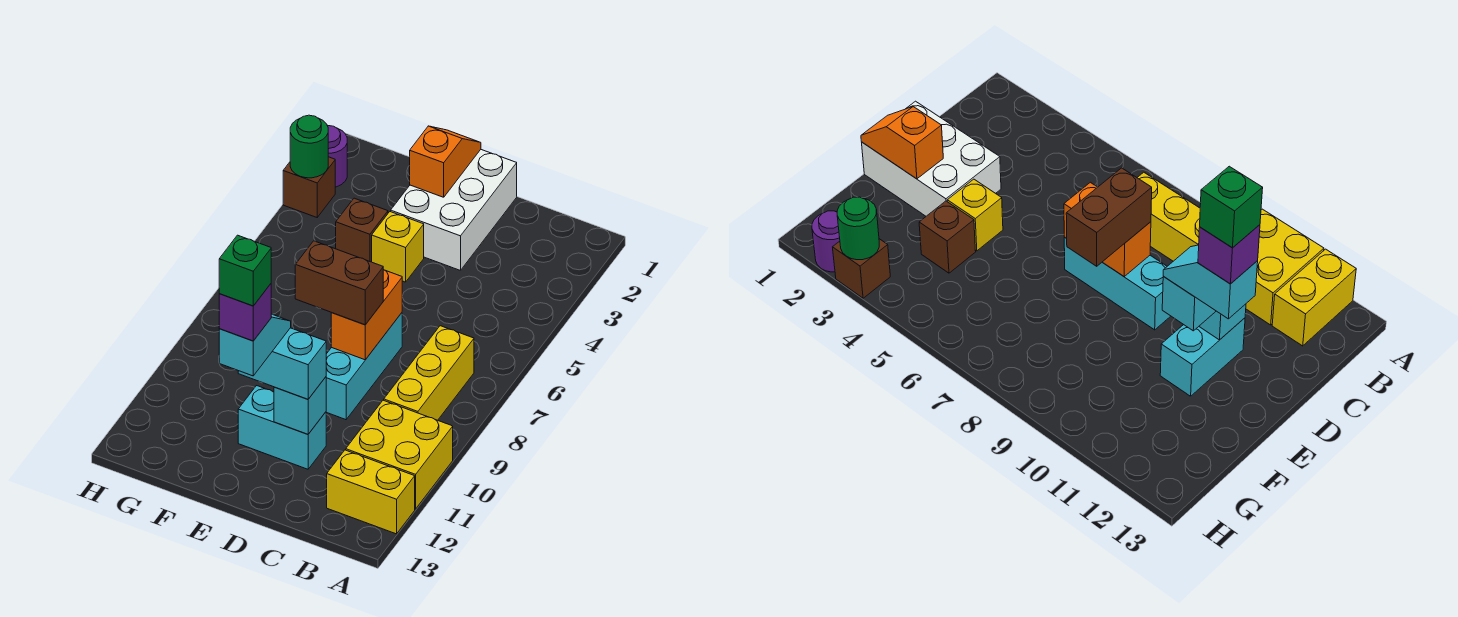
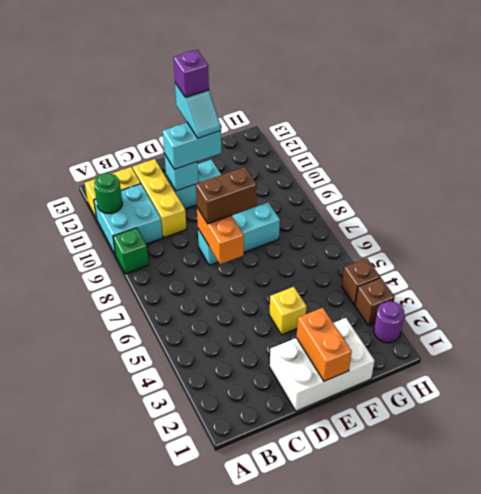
yellow 2x2 brick [346,400,453,509] -> cyan 2x2 brick [94,184,163,255]
yellow 1x3 brick [384,326,474,420] -> yellow 1x3 brick moved to [133,159,186,238]
white 2x3 brick [391,150,517,271] -> white 2x3 brick turned to [270,318,375,411]
cyan 1x3 brick [326,313,402,420] -> cyan 1x3 brick turned to [198,202,280,265]
orange 1x2 slope [410,126,481,197] -> orange 1x2 brick [297,308,352,381]
green 1x1 brick [219,235,271,306] -> green 1x1 brick moved to [113,228,149,274]
brown 1x1 brick [336,198,388,262] -> brown 1x1 brick moved to [342,258,380,305]
green 1x1 round brick [290,115,328,178] -> green 1x1 round brick moved to [94,173,122,213]

